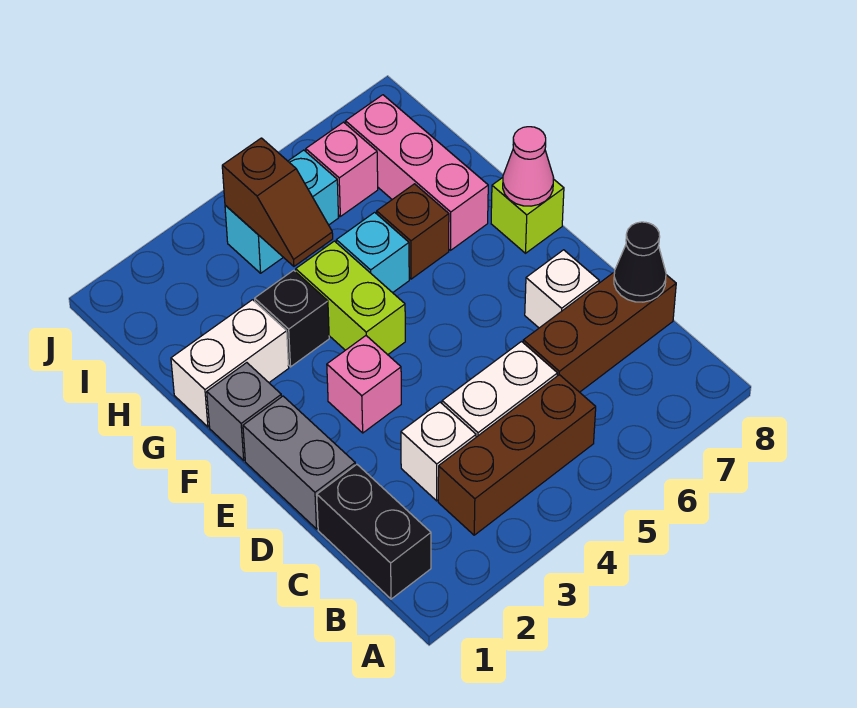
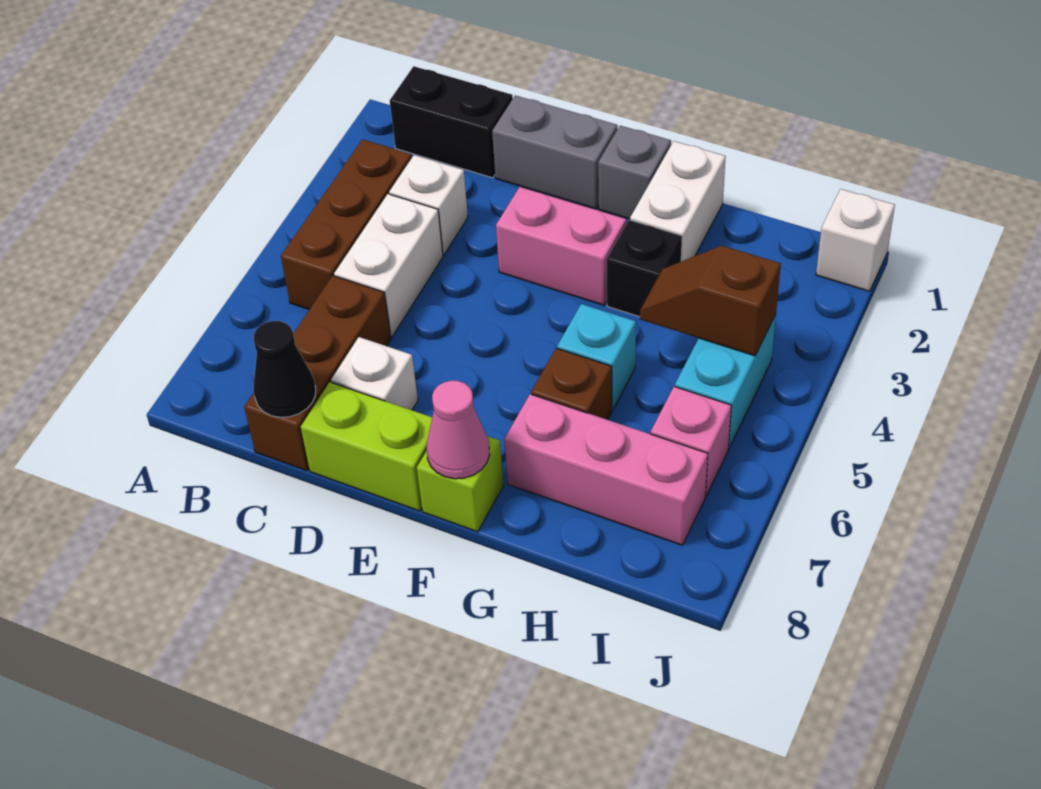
pink 1x1 brick [327,336,401,433] -> pink 1x2 brick [496,187,626,305]
lime 1x2 brick [296,241,405,355] -> lime 1x2 brick moved to [301,382,432,511]
none -> white 1x1 brick [816,189,895,291]

